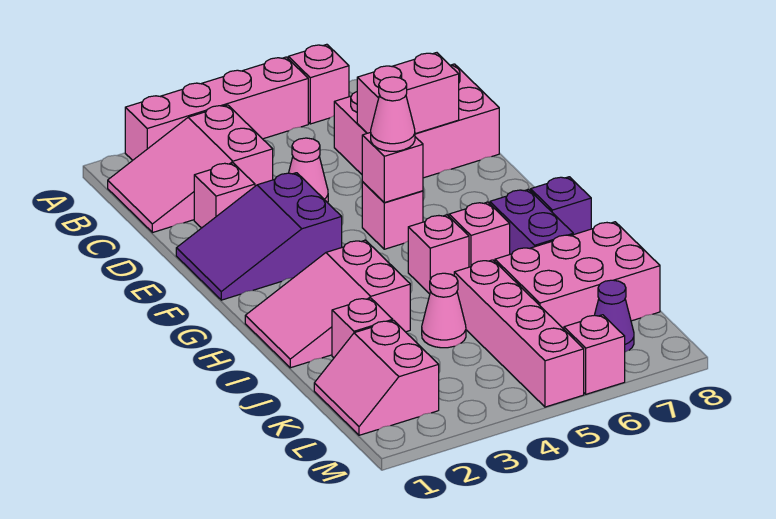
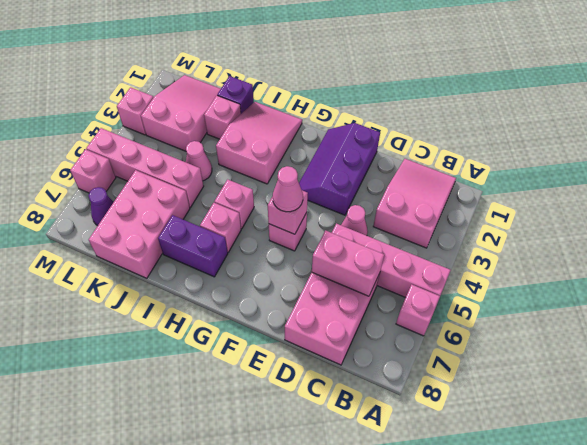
pink 1x4 brick [125,57,308,160] -> pink 1x4 brick turned to [332,224,451,298]
pink 1x1 brick [194,163,255,228] -> pink 1x1 brick moved to [117,87,154,135]
pink 1x2 brick [357,53,459,134] -> pink 1x2 brick turned to [312,230,384,296]
purple 2x3 slope [176,173,342,300] -> purple 2x3 slope turned to [299,123,380,215]
purple 1x1 brick [531,177,591,235] -> purple 1x1 brick moved to [217,76,254,114]
pink 2x2 slope [314,321,439,435] -> pink 2x3 slope [141,75,220,151]

